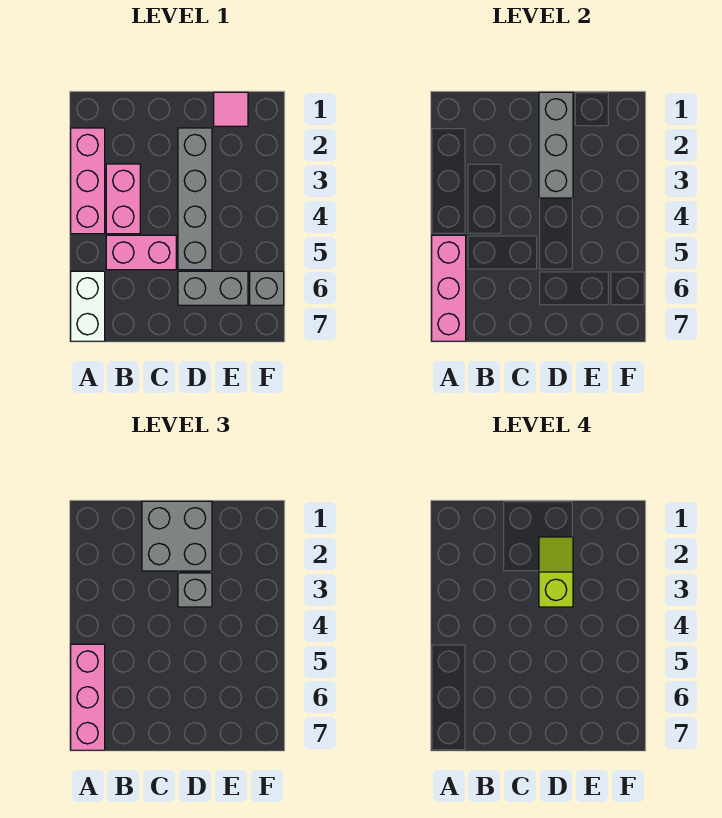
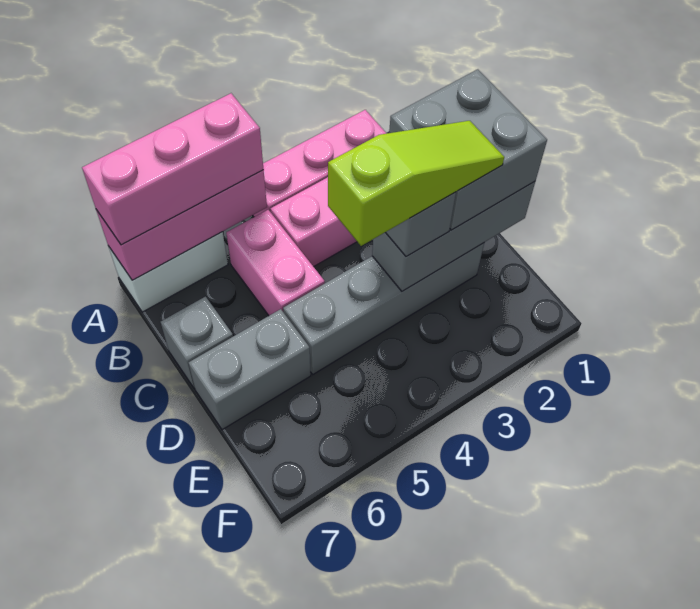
lime 1x2 slope [539,537,573,607] -> lime 1x3 slope [328,121,504,246]
grey 1x2 brick [178,271,248,305] -> grey 1x2 brick turned to [189,309,311,430]
pink 1x1 tile [214,92,248,126] -> none
grey 1x1 brick [250,271,284,305] -> grey 1x1 brick moved to [161,297,233,389]

